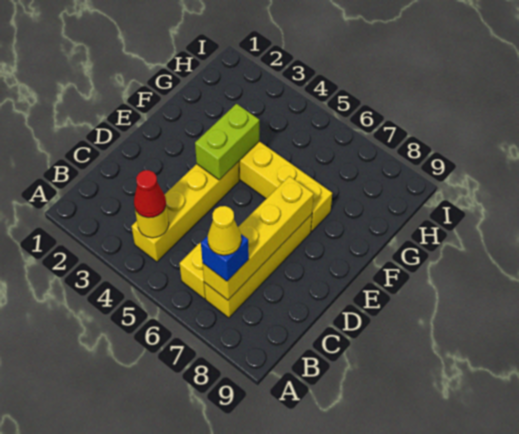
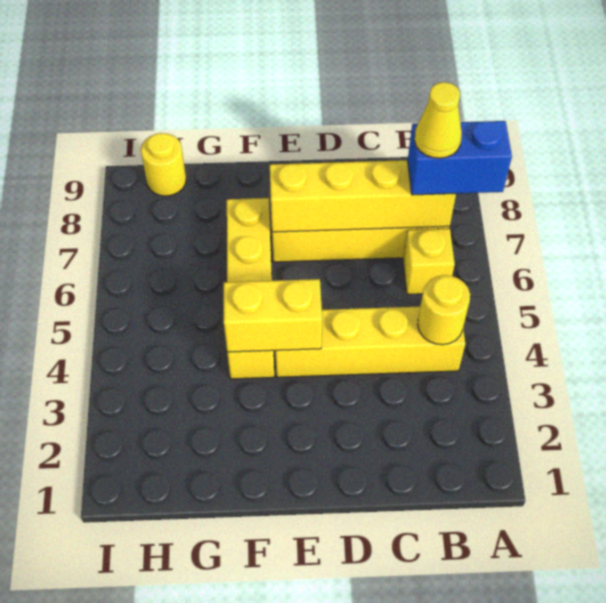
red 1x1 cone [134,170,166,218] -> none
blue 1x1 brick [201,234,249,281] -> blue 1x2 brick [408,121,512,195]
lime 1x2 brick [195,104,259,180] -> yellow 1x2 brick [224,279,322,352]
none -> yellow 1x1 round brick [141,133,186,196]

